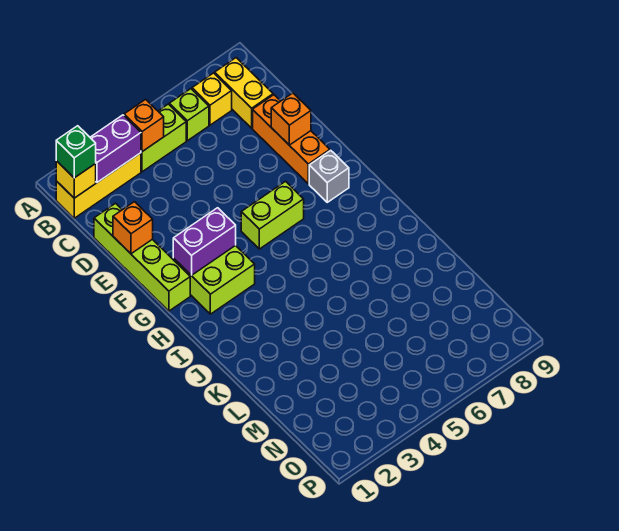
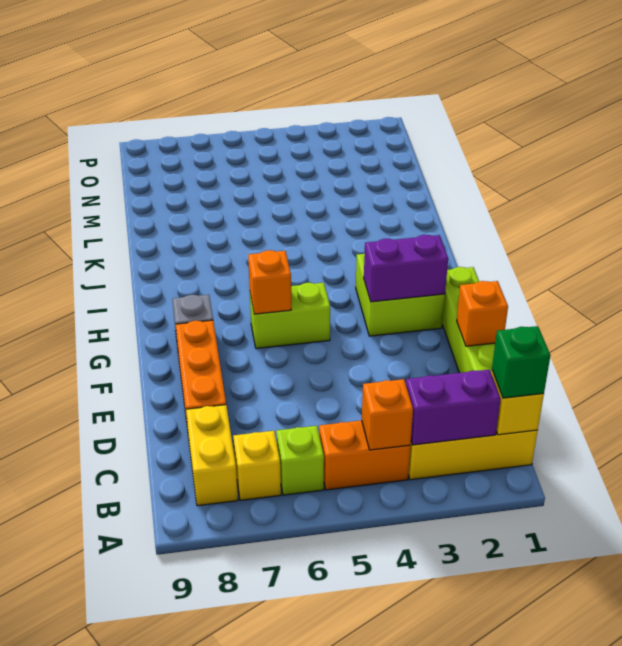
lime 1x2 brick [141,104,186,172] -> orange 1x2 brick [319,420,410,490]
orange 1x1 brick [271,93,311,145] -> orange 1x1 brick moved to [248,250,291,314]

